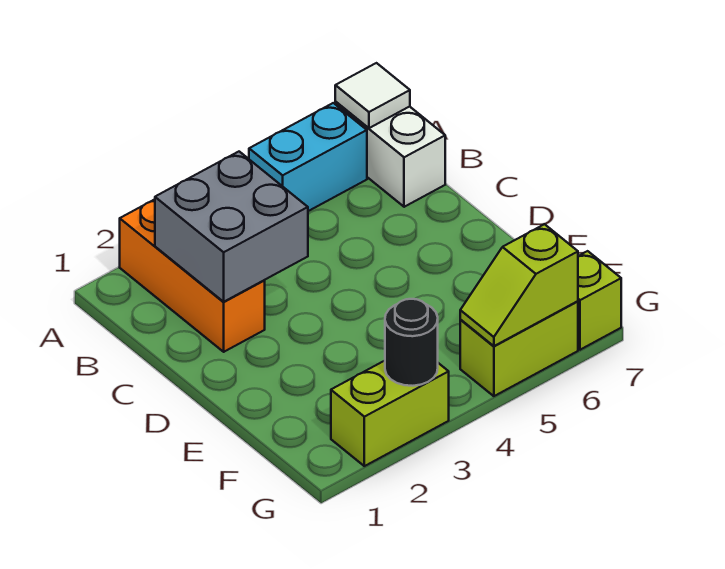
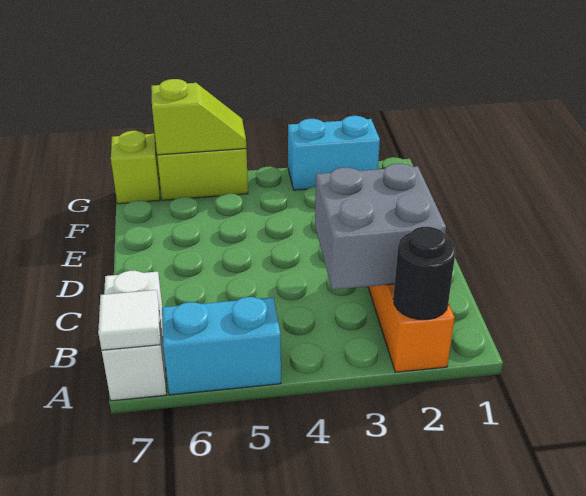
lime 1x2 brick [331,361,449,466] -> cyan 1x2 brick [288,116,380,190]
black 1x1 round brick [385,299,438,386] -> black 1x1 round brick moved to [393,227,456,320]

